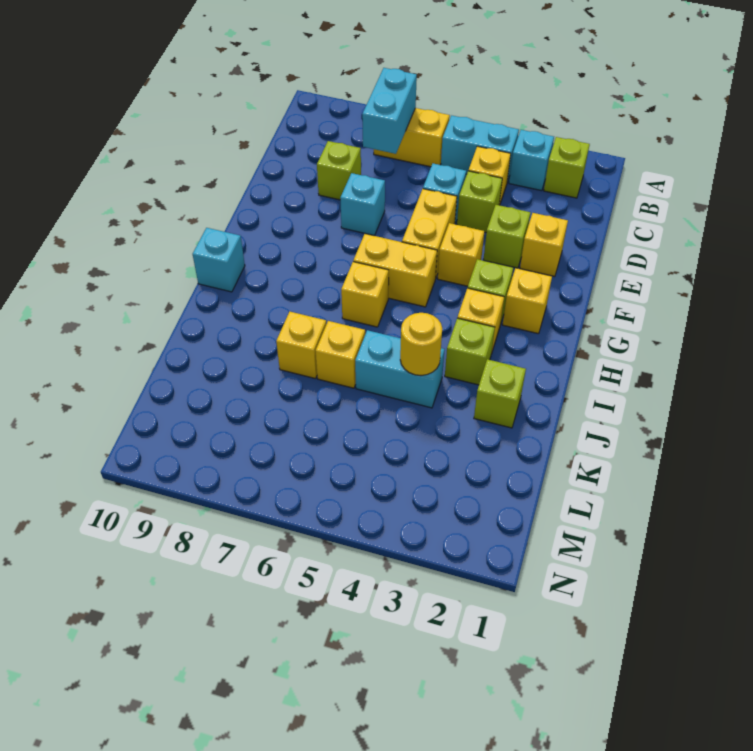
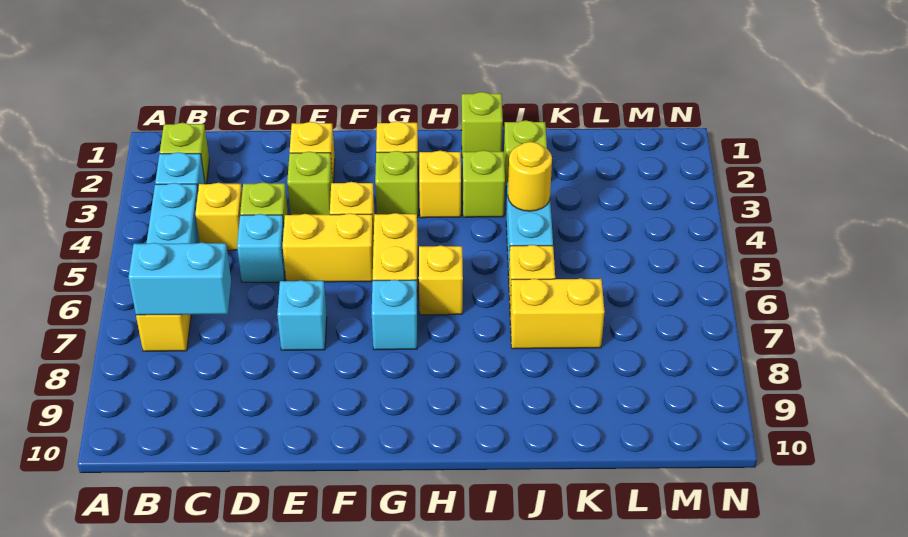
lime 1x1 brick [317,141,361,200] -> lime 1x1 brick moved to [461,92,503,158]
cyan 1x1 brick [193,228,245,292] -> cyan 1x1 brick moved to [372,280,417,350]
yellow 1x1 brick [276,311,326,379] -> yellow 1x2 brick [510,278,605,349]

